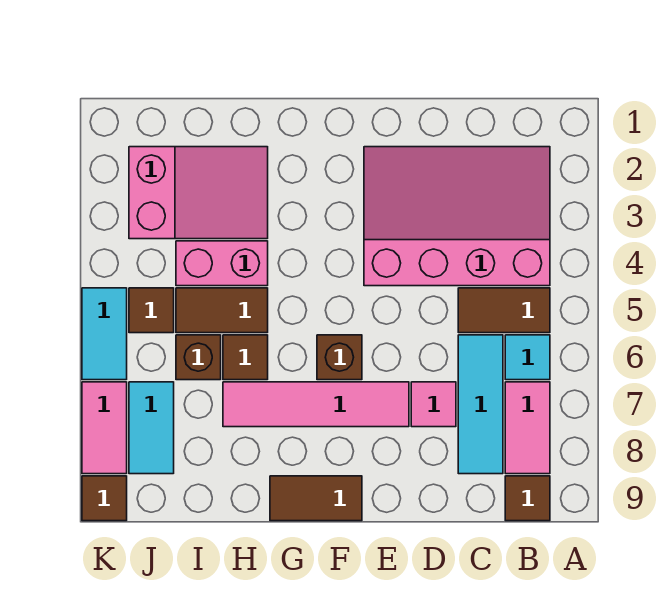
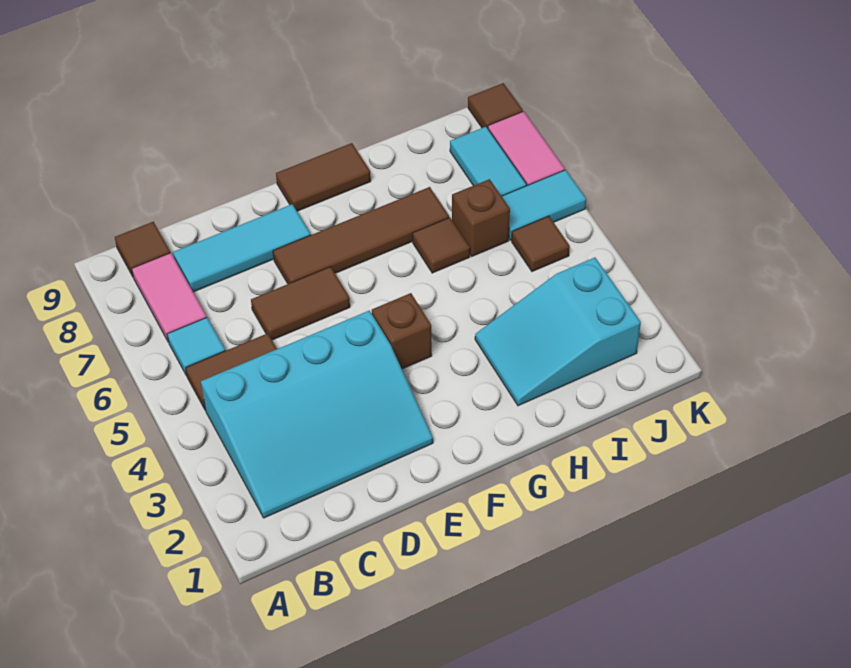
pink 3x4 slope [364,147,550,286] -> cyan 3x4 slope [201,311,433,518]
cyan 1x3 tile [458,335,503,474] -> cyan 1x3 tile turned to [173,204,311,292]
pink 1x1 tile [411,382,456,427] -> none
pink 1x4 tile [223,382,409,427] -> brown 1x4 tile [273,187,449,284]
brown 1x1 brick [317,335,362,380] -> brown 1x1 brick moved to [372,293,432,369]
pink 2x3 slope [129,147,268,239] -> cyan 2x3 slope [475,258,641,406]
pink 1x2 brick [176,241,268,286] -> none
brown 1x2 tile [176,288,268,333] -> brown 1x2 tile moved to [251,267,350,340]
cyan 1x2 tile [82,288,127,380] -> cyan 1x2 tile turned to [502,170,586,240]

